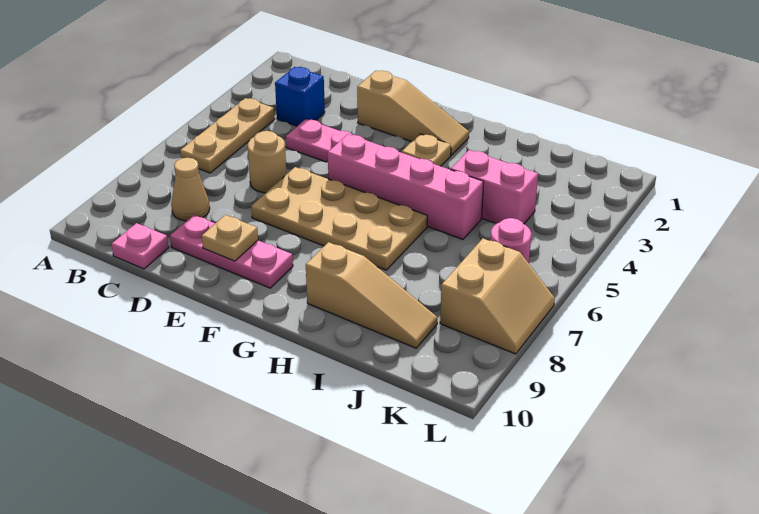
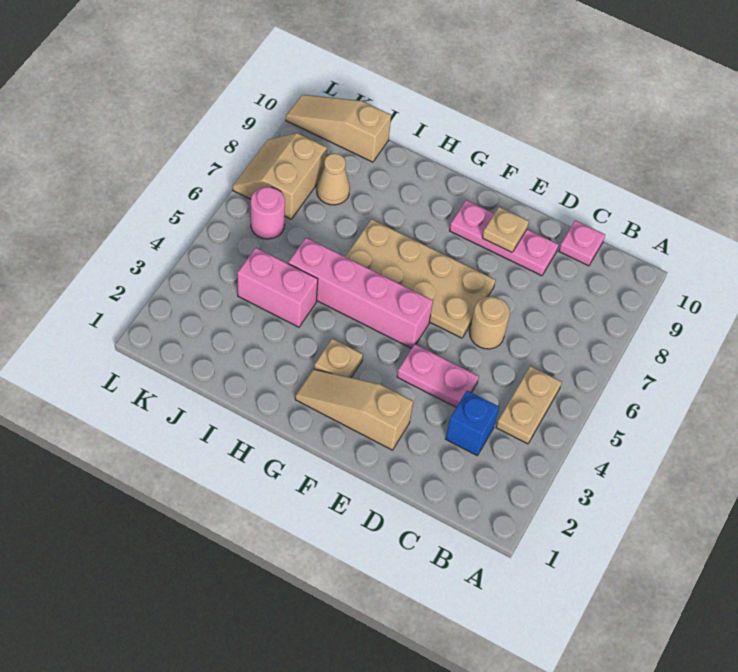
tan 1x3 plate [180,98,275,173] -> tan 1x2 plate [496,366,562,444]
tan 1x1 cone [171,158,210,221] -> tan 1x1 cone moved to [317,153,350,205]
tan 1x3 slope [306,242,437,348] -> tan 1x3 slope moved to [286,95,391,162]

